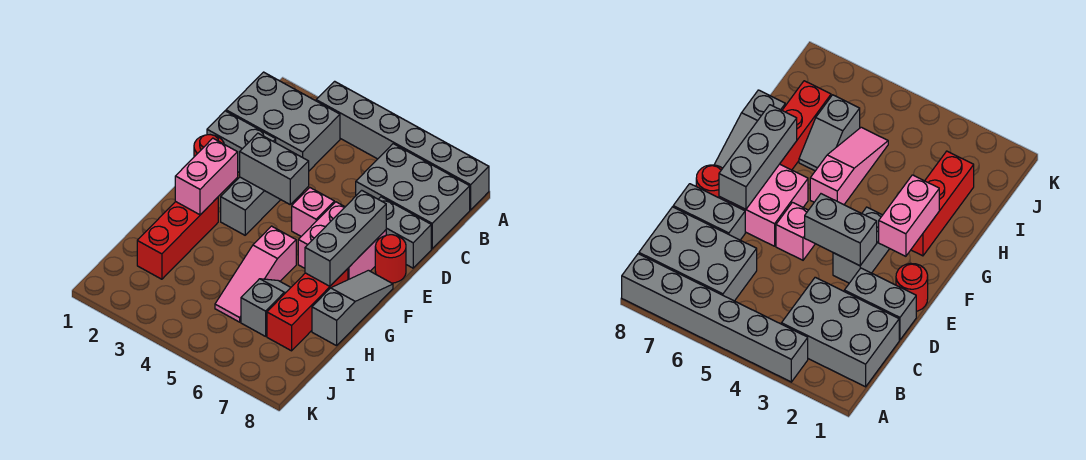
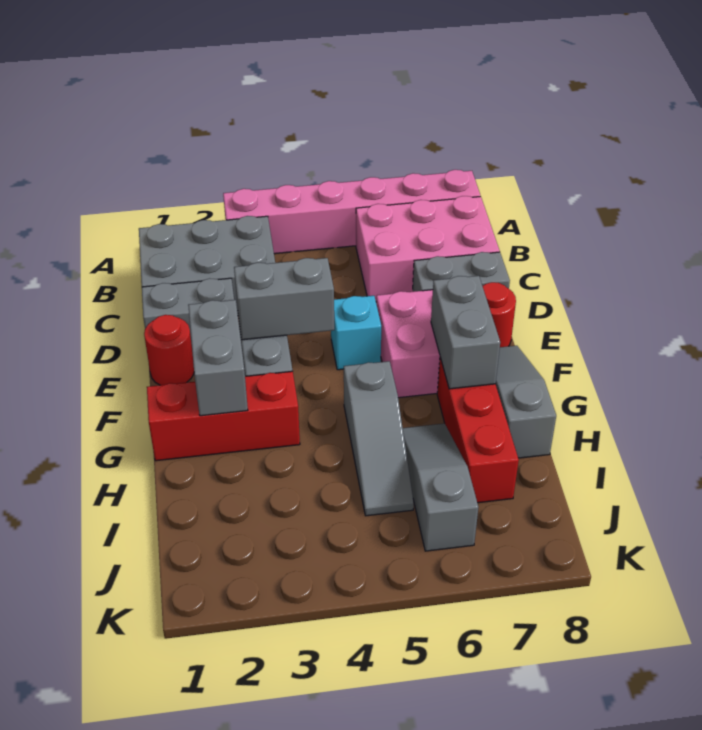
grey 1x6 brick [316,81,489,210] -> pink 1x6 brick [223,170,480,254]
grey 2x3 brick [356,144,470,249] -> pink 2x3 brick [356,196,500,300]
pink 1x1 brick [292,188,334,236] -> cyan 1x1 brick [331,296,381,370]
grey 1x3 brick [305,190,386,286] -> grey 1x2 brick [431,276,500,389]
pink 1x2 brick [175,138,238,215] -> grey 1x2 brick [188,300,248,416]
red 1x3 brick [137,197,218,279] -> red 1x3 brick turned to [147,371,300,461]
pink 1x3 slope [215,226,296,322] -> grey 1x3 slope [344,361,414,516]
grey 1x2 slope [241,279,291,336] -> grey 1x3 slope [403,423,478,551]

